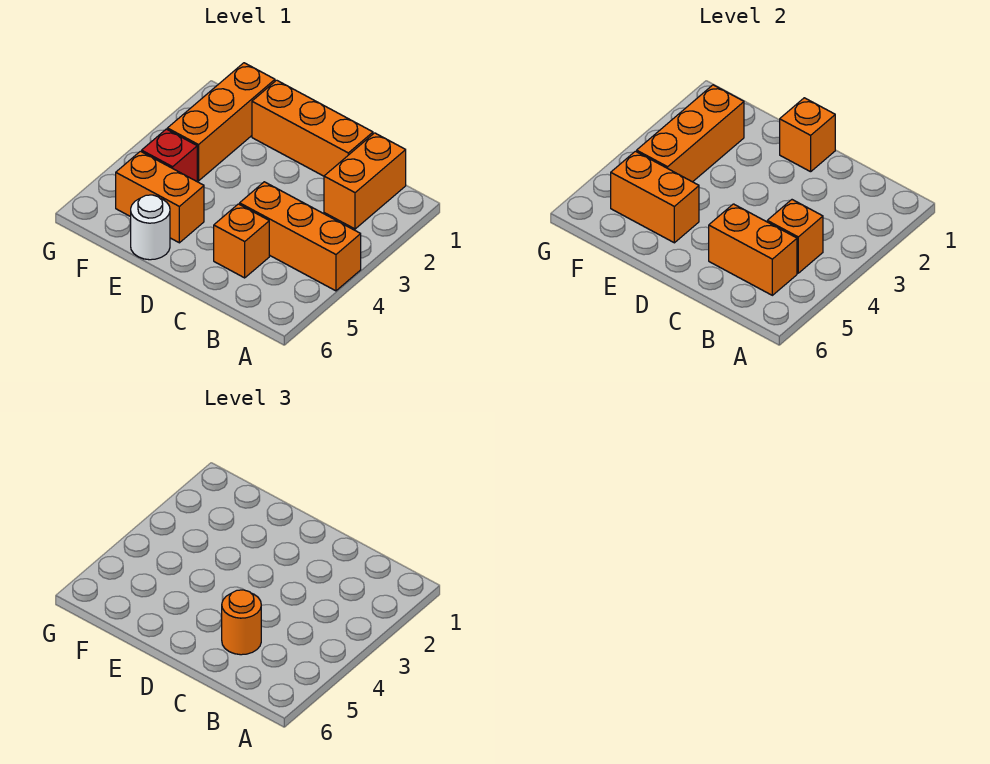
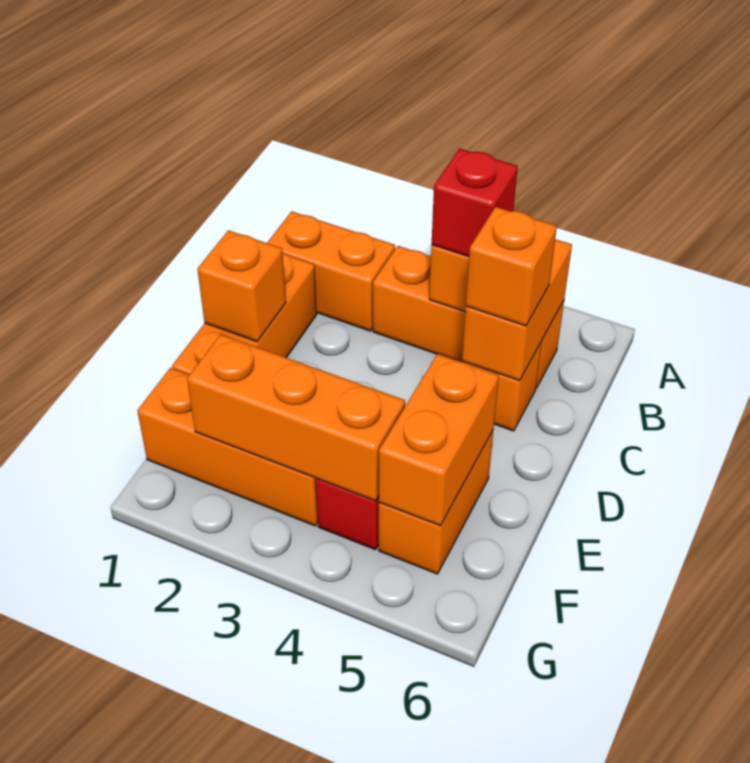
orange 1x3 brick [240,182,361,291] -> orange 1x3 brick turned to [373,246,564,388]
none -> red 1x1 brick [432,149,518,257]
orange 1x1 round brick [222,590,261,655] -> orange 1x1 brick [466,207,557,326]
white 1x1 round brick [131,195,170,260] -> none

